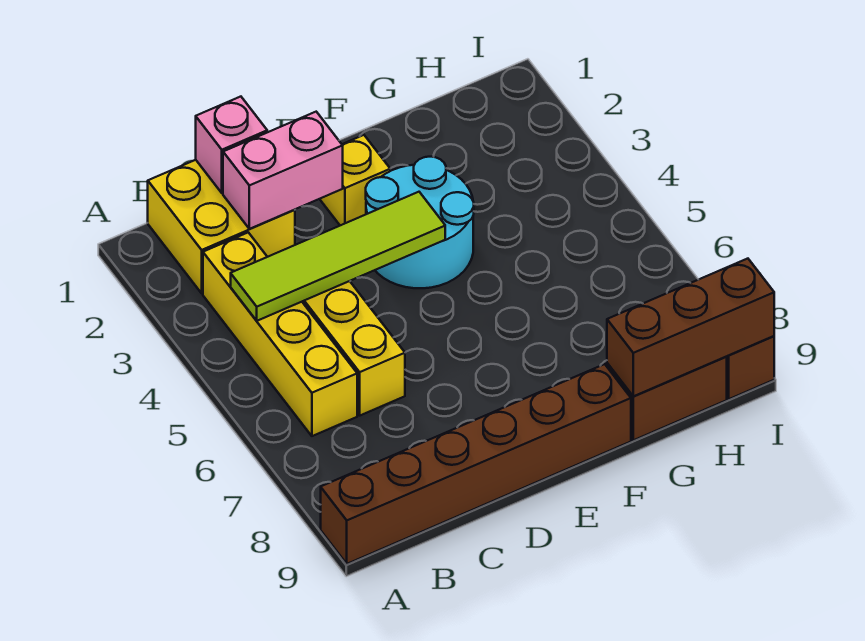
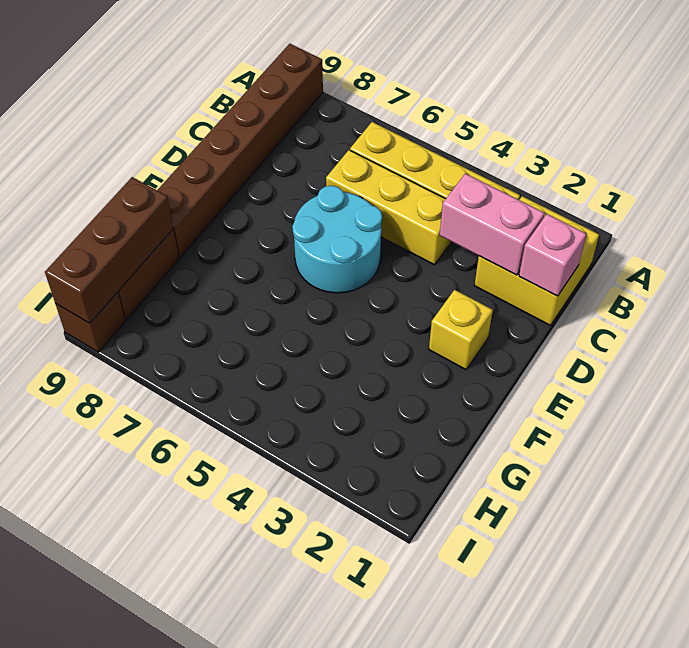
lime 1x4 tile [231,192,445,321] -> none
pink 1x2 brick [223,112,343,229] -> pink 1x2 brick turned to [440,174,545,275]
cyan 2x2 round brick [366,157,474,288] -> cyan 2x2 round brick moved to [292,186,382,293]

